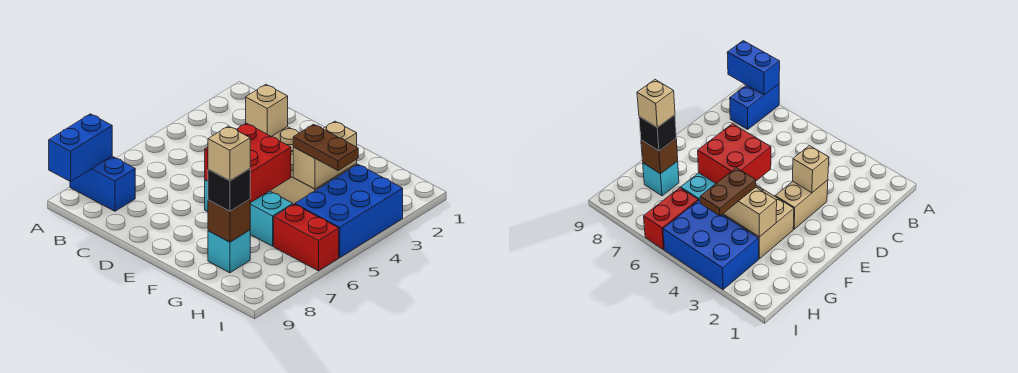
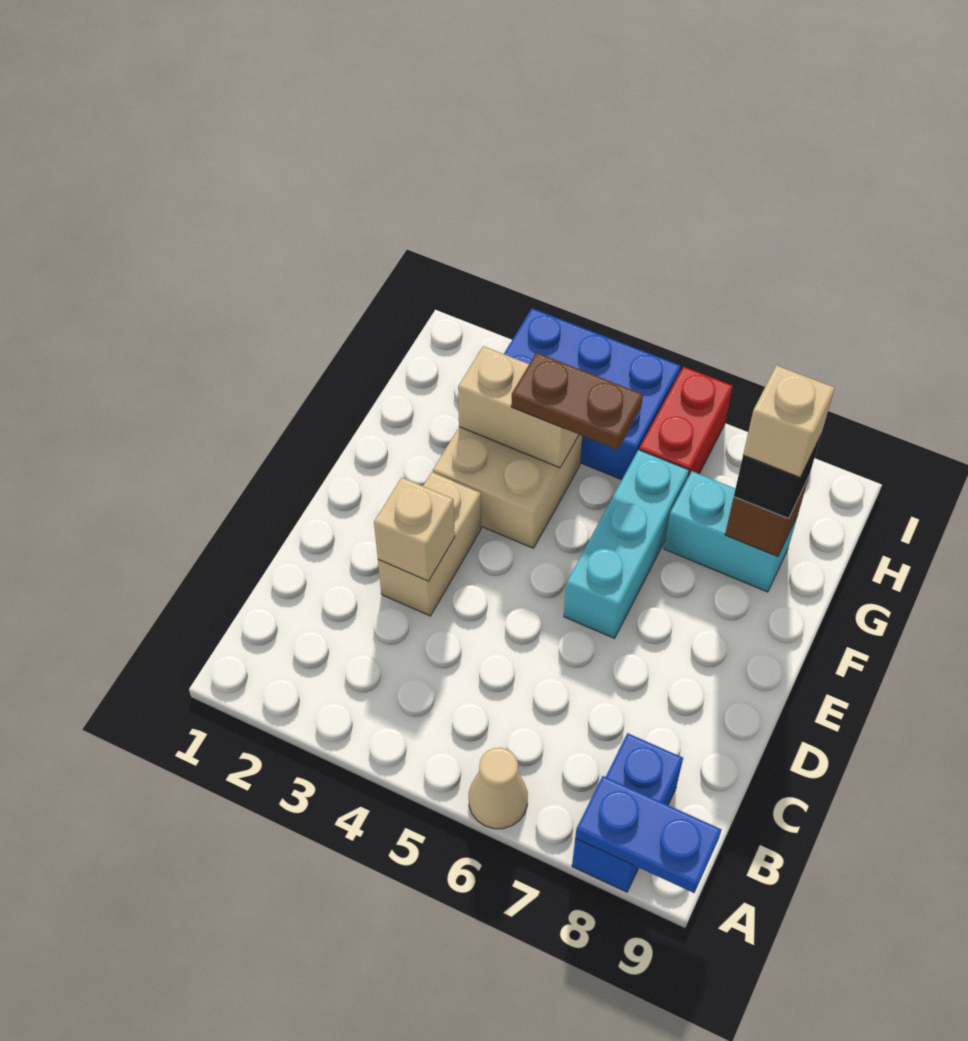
none -> tan 1x1 cone [469,748,528,829]
blue 1x2 brick [49,114,112,182] -> blue 1x2 plate [575,776,722,893]
red 2x2 brick [205,123,291,203] -> none
brown 1x2 plate [293,124,358,171] -> brown 1x2 plate turned to [511,353,643,450]
cyan 1x1 brick [208,230,250,273] -> cyan 1x2 brick [664,471,797,592]

